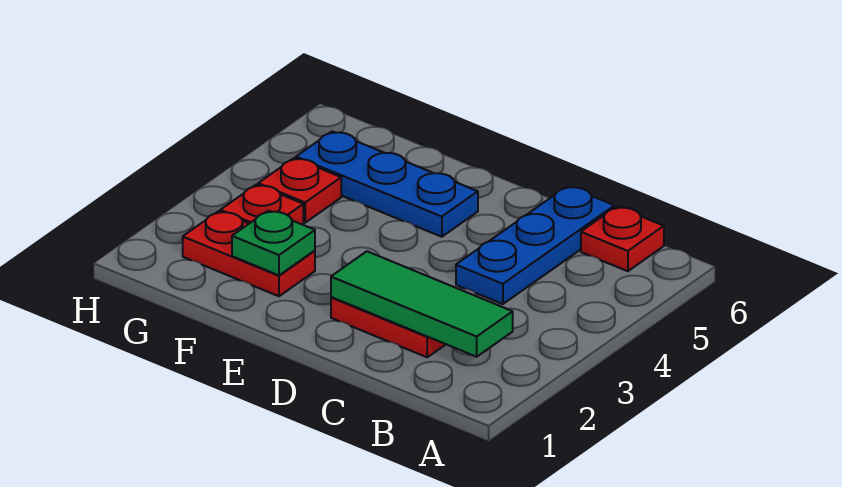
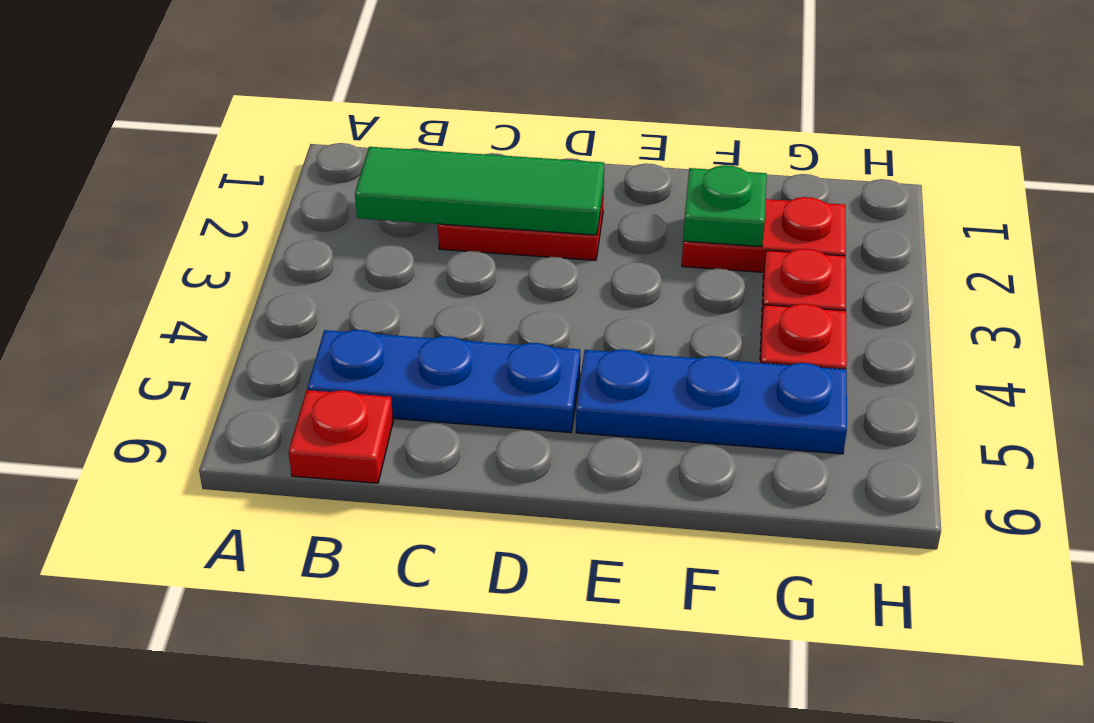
blue 1x3 plate [456,186,614,304] -> blue 1x3 plate turned to [307,330,580,433]

